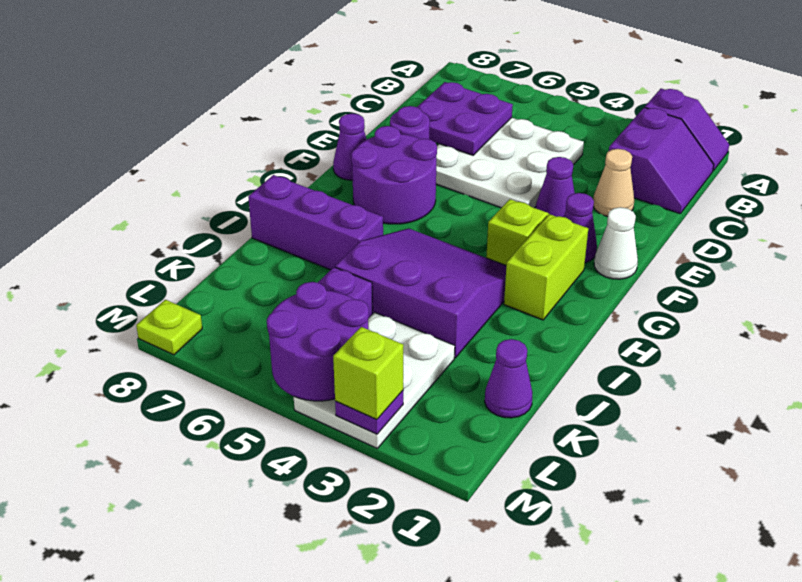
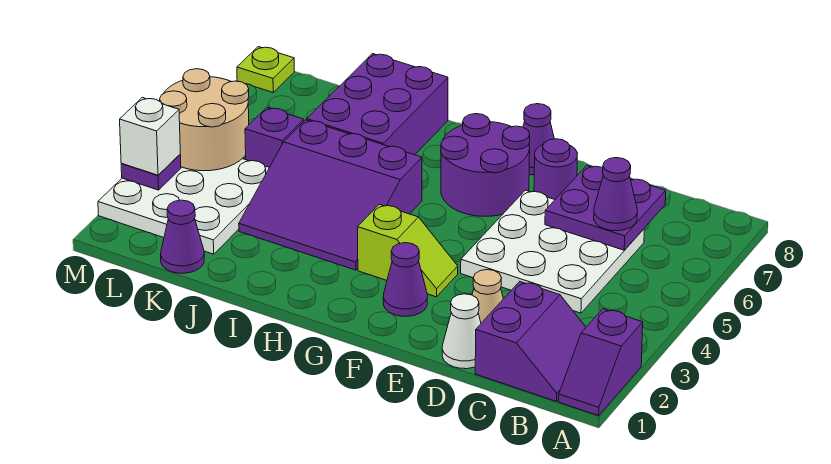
purple 2x2 slope [609,107,714,214] -> purple 2x2 slope turned to [475,282,586,401]
purple 1x1 cone [536,157,575,217] -> purple 1x1 cone moved to [594,158,637,231]
white 1x1 cone [594,207,638,279] -> white 1x1 cone moved to [442,294,481,369]
lime 1x2 brick [504,214,588,320] -> none
purple 3x3 slope [335,228,506,358] -> purple 3x3 slope turned to [239,120,422,270]
purple 1x3 brick [248,175,383,270] -> purple 2x3 brick [307,54,448,155]
white 2x3 plate [294,312,455,448] -> white 3x3 plate [98,159,269,254]
purple 2x2 round brick [267,282,369,401] -> tan 2x2 round brick [160,69,249,171]
lime 1x1 brick [333,327,403,419] -> white 1x1 brick [120,98,180,175]

